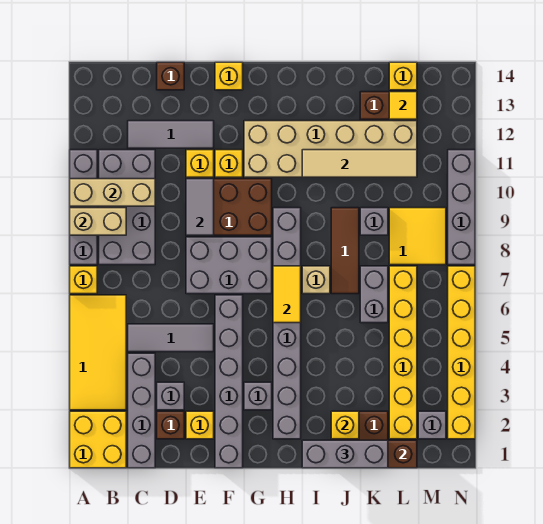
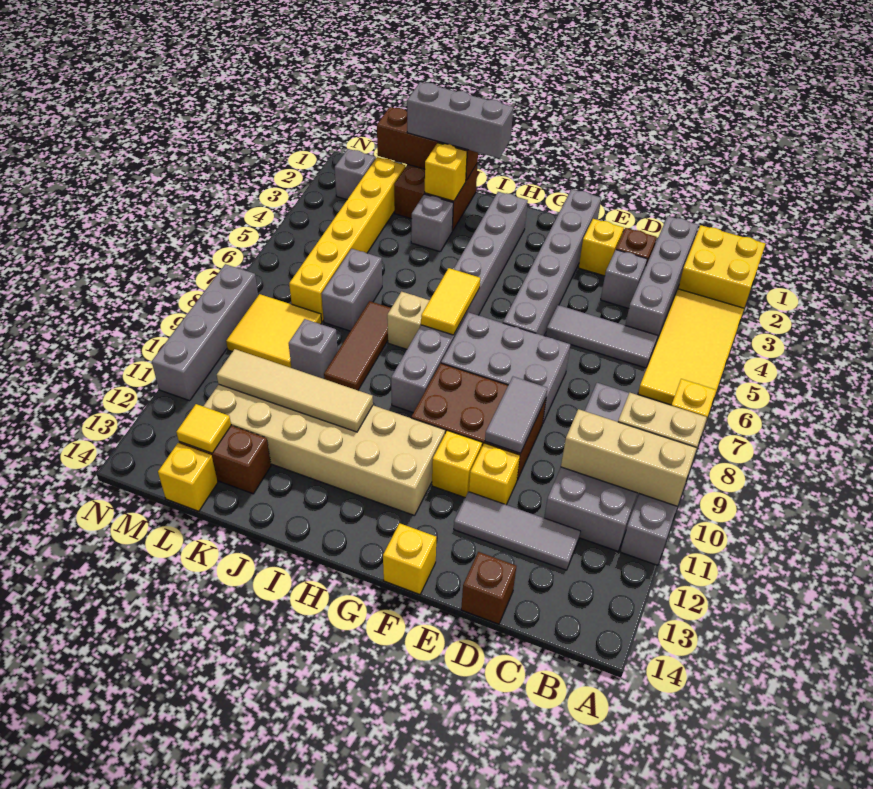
grey 1x1 brick [244,382,272,410] -> grey 1x1 brick moved to [411,194,453,252]
yellow 1x6 brick [448,266,475,439] -> none

